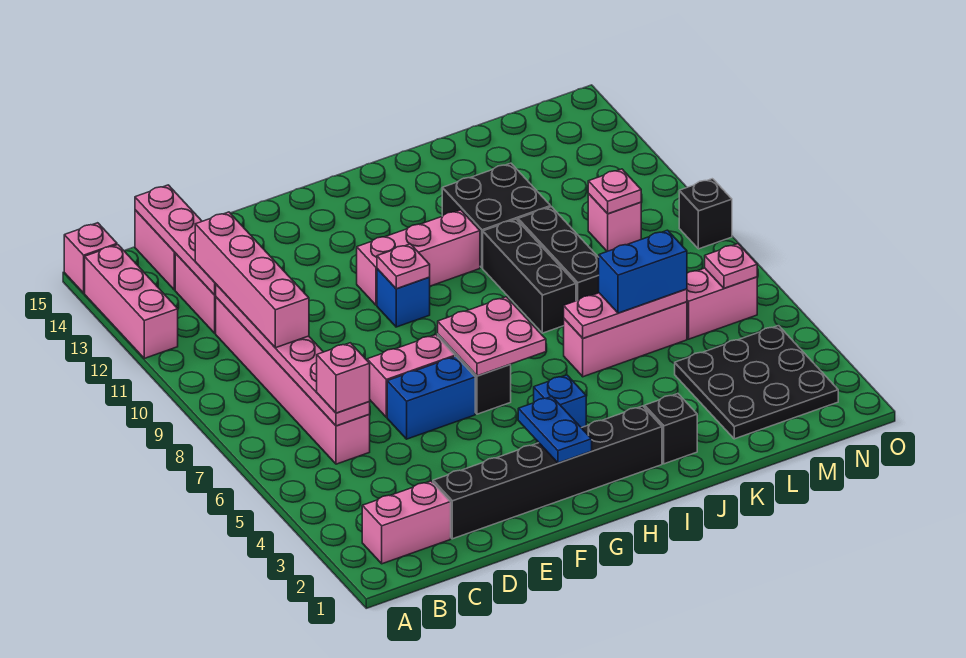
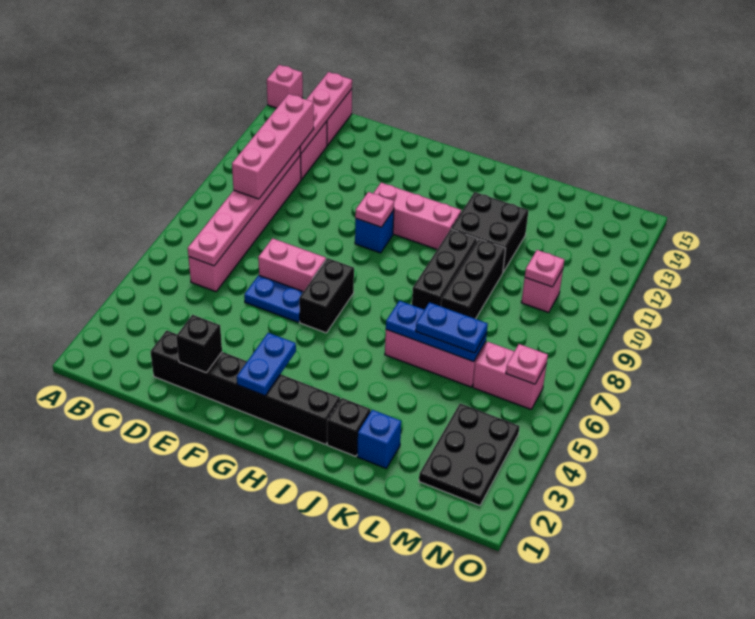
pink 1x3 brick [85,245,178,358] -> none
pink 1x2 brick [362,481,451,564] -> none
pink 1x1 brick [317,343,370,413] -> none
blue 1x2 brick [387,356,475,439] -> blue 1x2 plate [244,275,303,322]
pink 2x2 plate [438,297,546,376] -> none
blue 1x1 brick [534,375,586,428] -> blue 1x1 brick moved to [357,410,401,468]
pink 1x3 plate [564,289,687,338] -> blue 1x3 plate [386,301,487,362]
blue 1x2 brick [599,230,687,313] -> blue 1x2 plate [416,302,488,353]
black 3x3 plate [675,325,838,439] -> black 2x3 plate [419,404,520,506]
black 1x1 brick [679,179,732,249] -> black 1x1 brick moved to [176,315,222,373]

